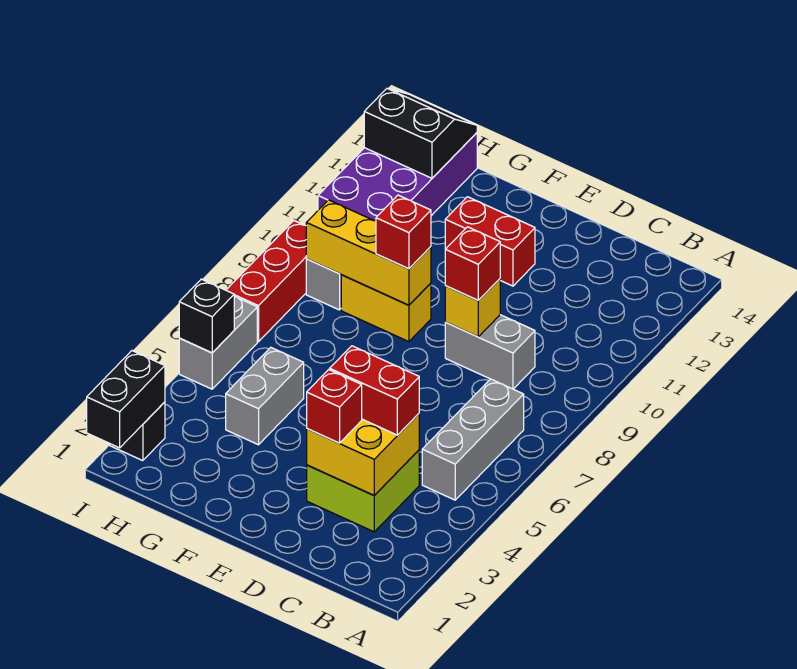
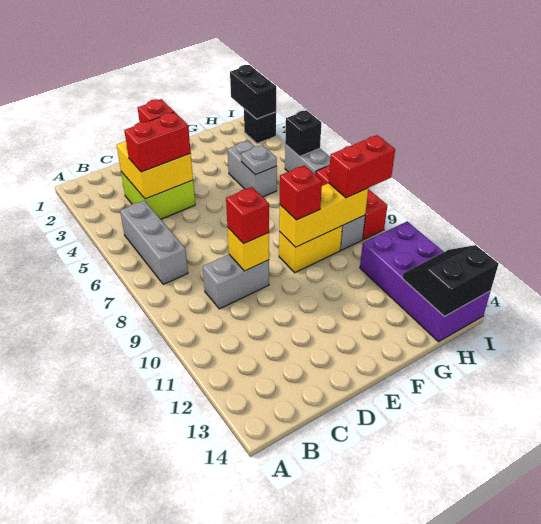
red 1x2 brick [445,197,535,286] -> red 1x2 brick moved to [329,135,395,198]
none -> grey 1x1 plate [241,145,277,175]
black 2x2 slope [364,89,477,178] -> black 2x2 slope turned to [402,245,498,317]

